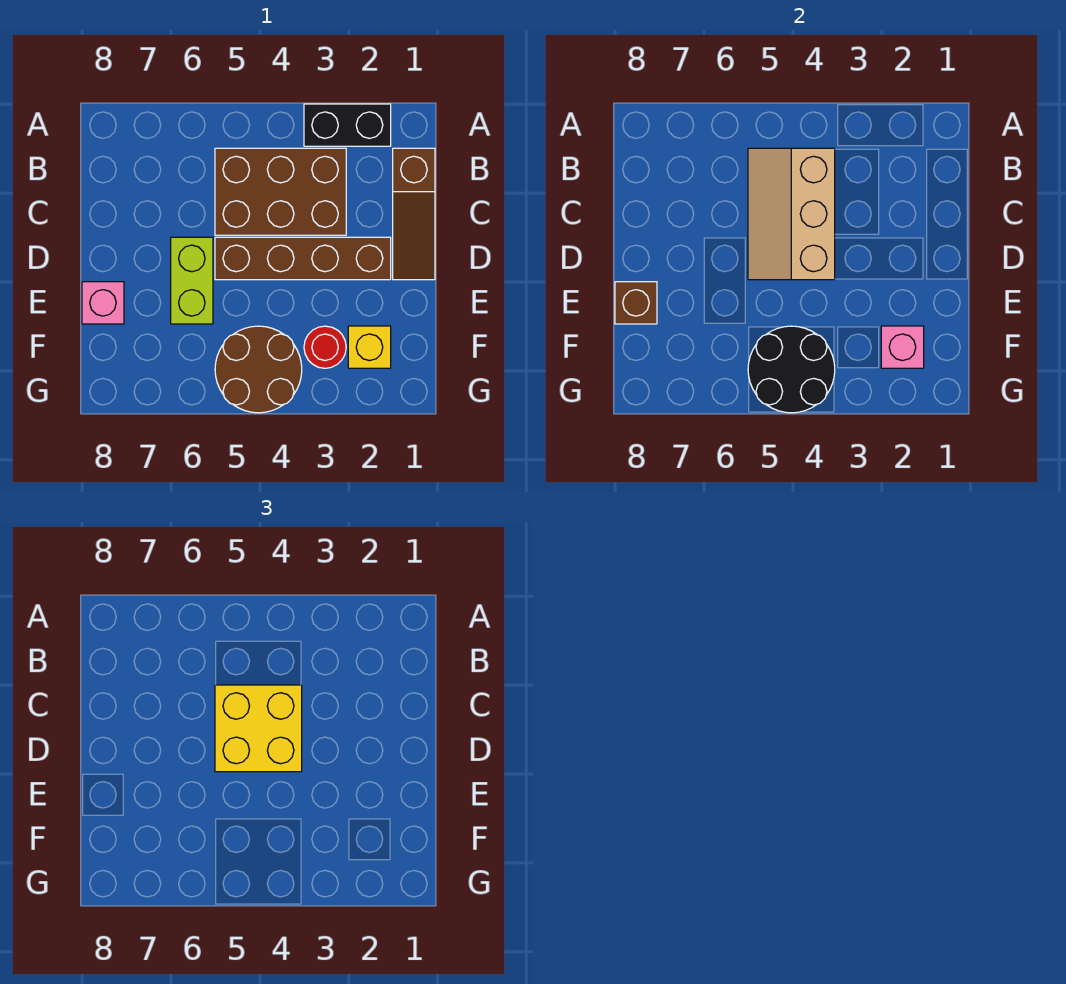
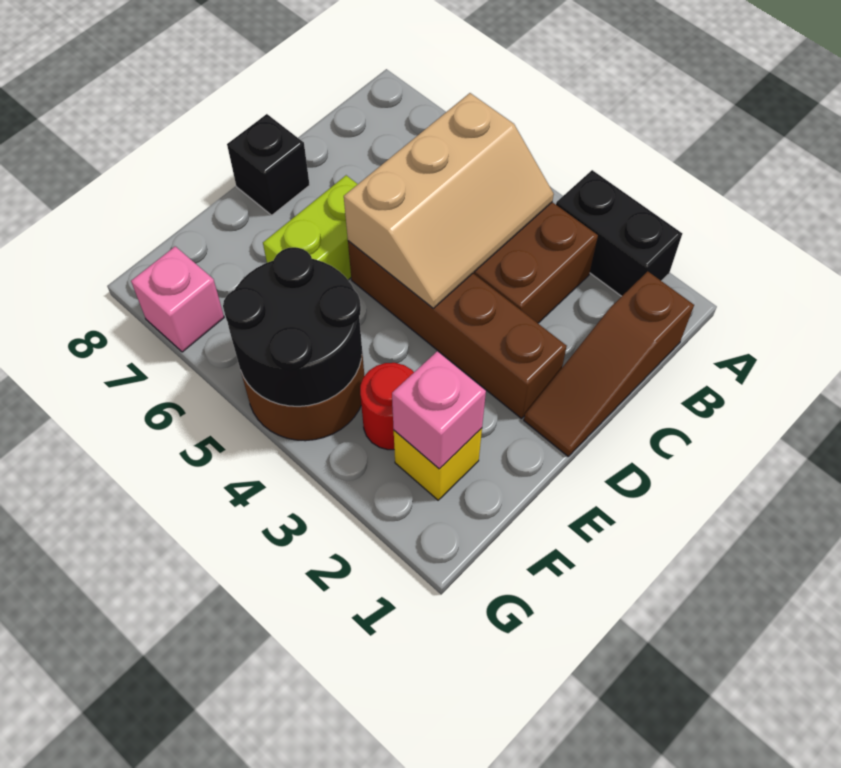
tan 2x3 slope [748,148,835,280] -> tan 2x3 slope turned to [344,93,554,308]
yellow 2x2 brick [215,685,302,772] -> none
none -> black 1x1 brick [227,114,310,215]
pink 1x1 brick [82,282,124,324] -> pink 1x1 brick moved to [131,246,224,352]
brown 1x1 brick [615,282,657,324] -> none

